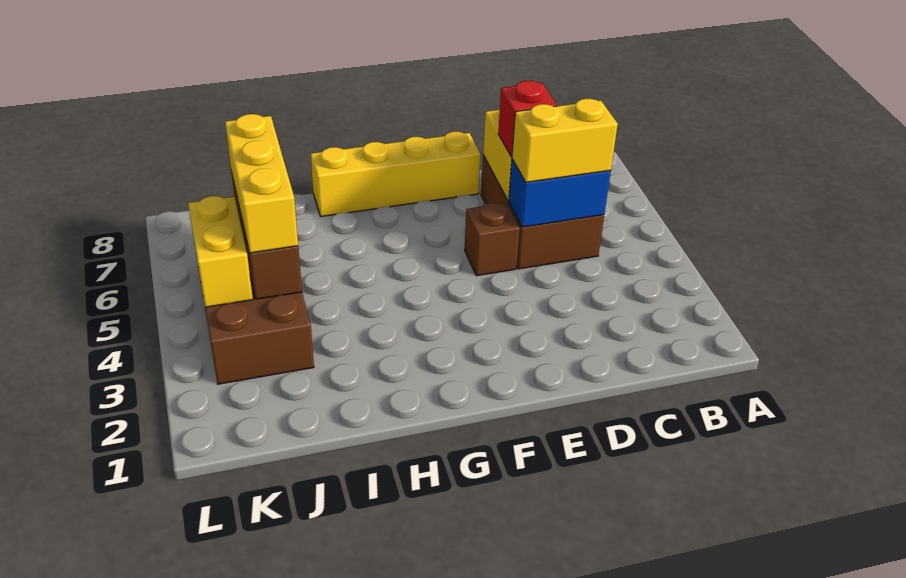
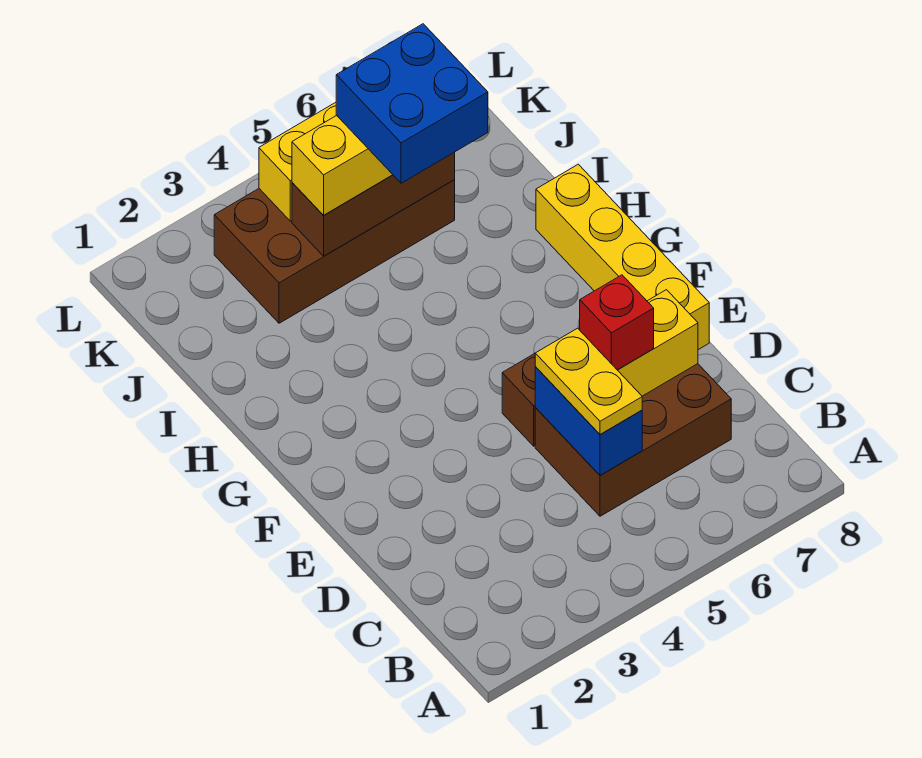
yellow 1x2 brick [512,99,618,182] -> yellow 1x2 plate [535,328,642,434]
none -> blue 2x2 brick [336,24,488,183]

